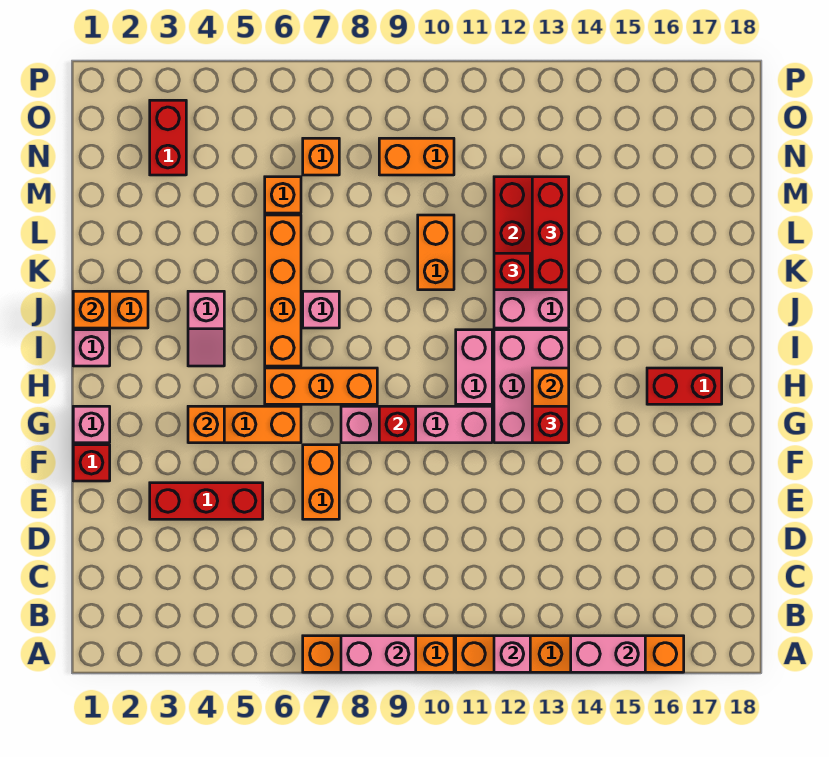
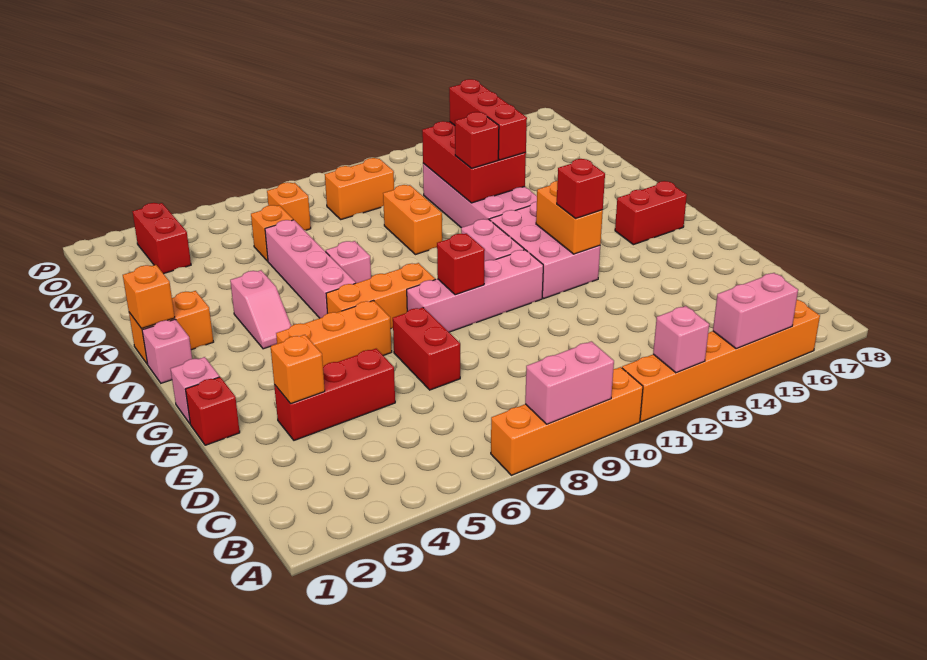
orange 1x2 brick [303,445,339,519] -> red 1x2 brick [393,307,460,390]
orange 1x1 brick [188,406,224,443] -> orange 1x1 brick moved to [271,335,325,404]
orange 1x4 brick [265,215,301,366] -> pink 1x4 brick [265,220,356,318]

